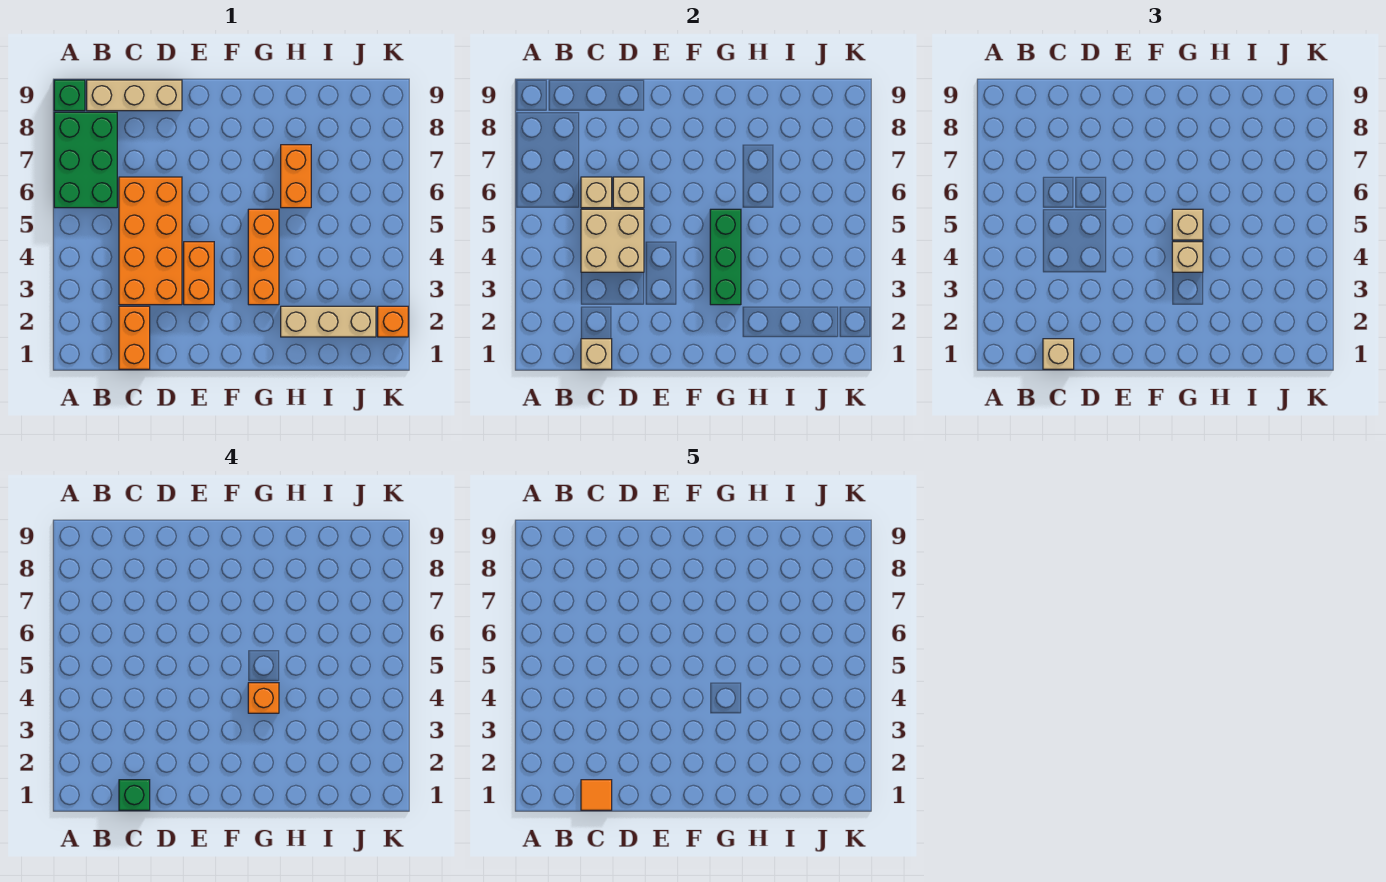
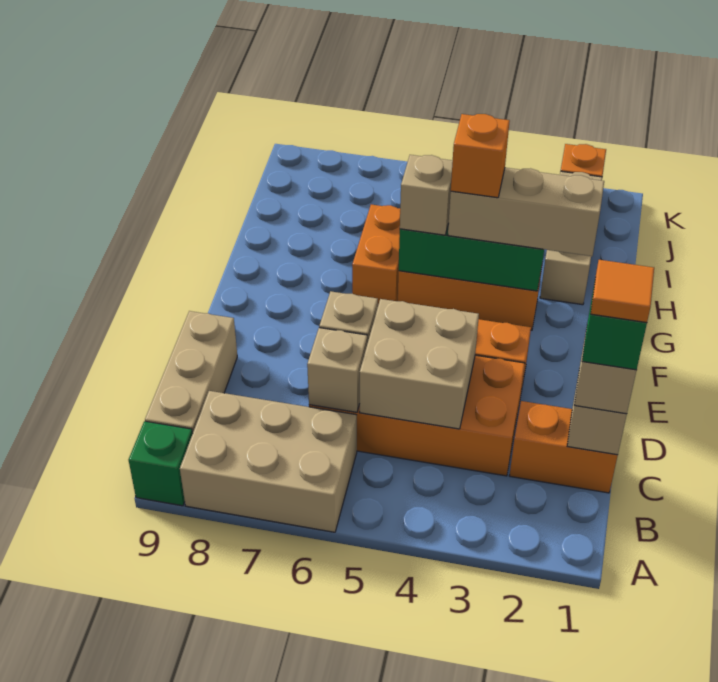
green 2x3 brick [54,112,117,208] -> tan 2x3 brick [180,391,357,532]
tan 1x1 brick [1172,242,1203,272] -> tan 1x3 brick [448,168,604,256]
orange 1x2 brick [281,145,311,208] -> orange 1x2 brick turned to [352,205,400,305]

